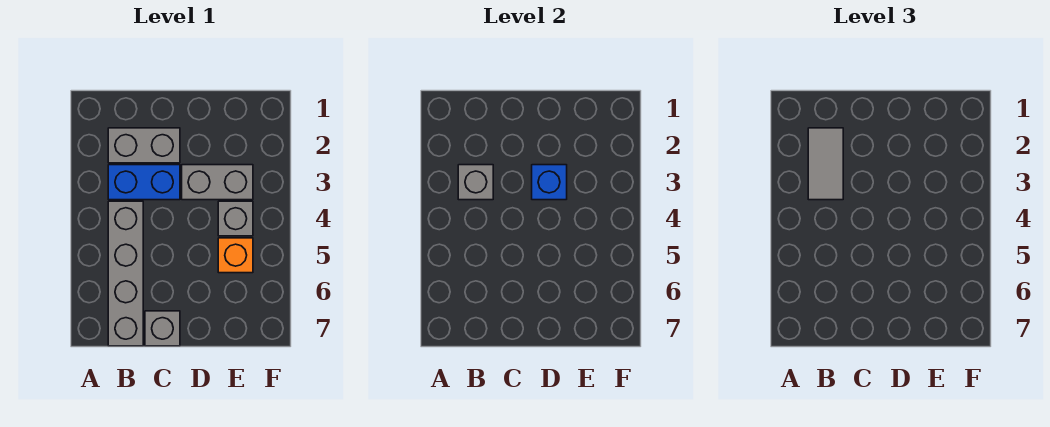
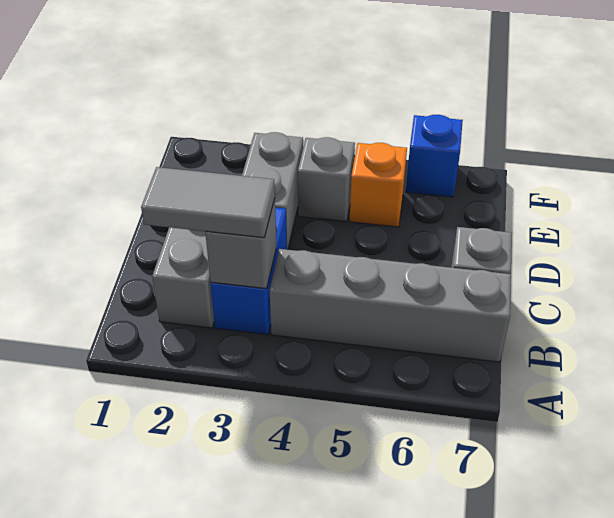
blue 1x1 brick [532,165,567,200] -> blue 1x1 brick moved to [406,115,463,197]

